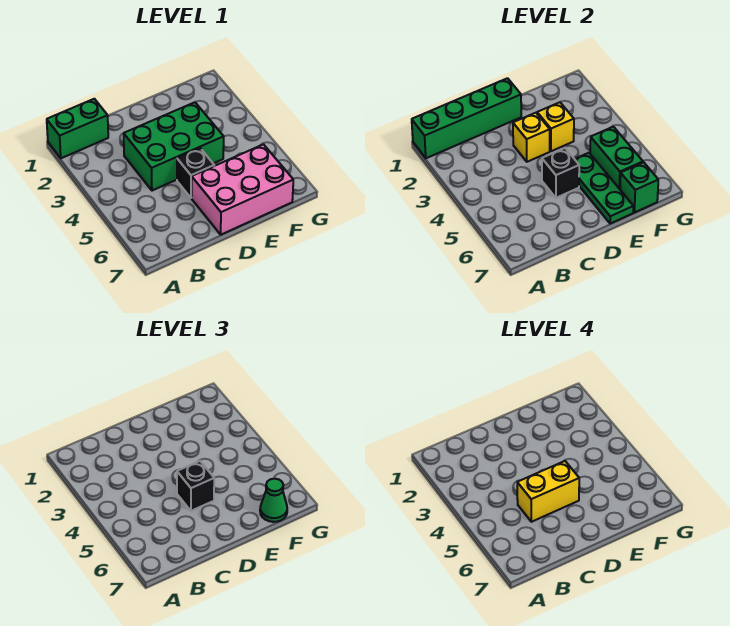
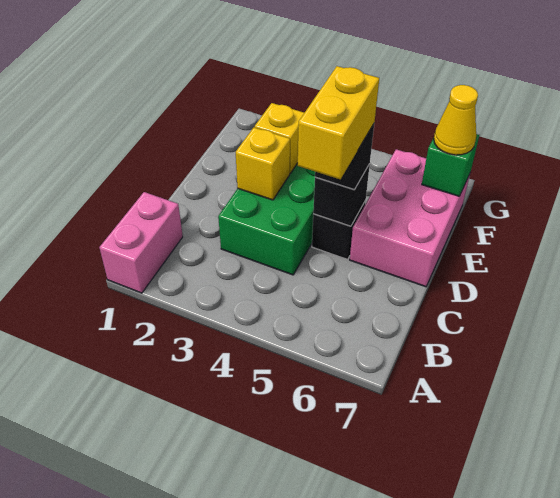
green 1x2 brick [47,99,108,158] -> pink 1x2 brick [99,192,183,293]
green 1x4 brick [412,78,521,158] -> none
green 1x3 plate [575,153,634,224] -> none
green 1x2 brick [590,127,643,189] -> none
green 1x1 cone [260,479,287,522] -> yellow 1x1 cone [434,85,478,155]

